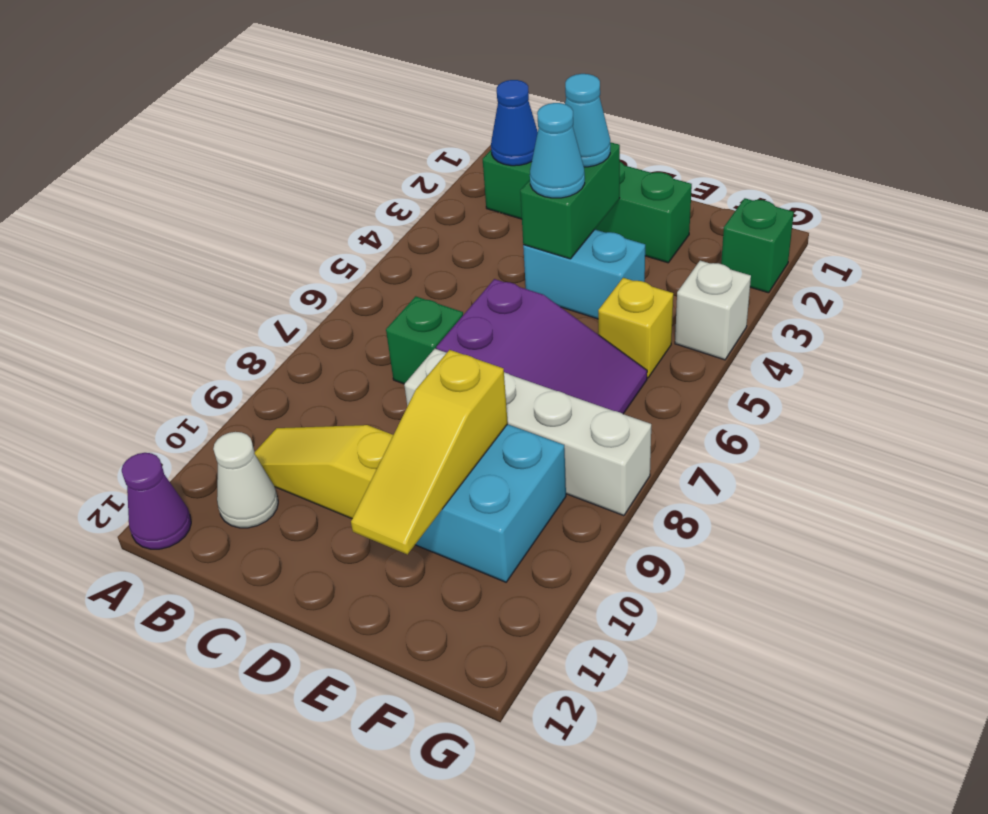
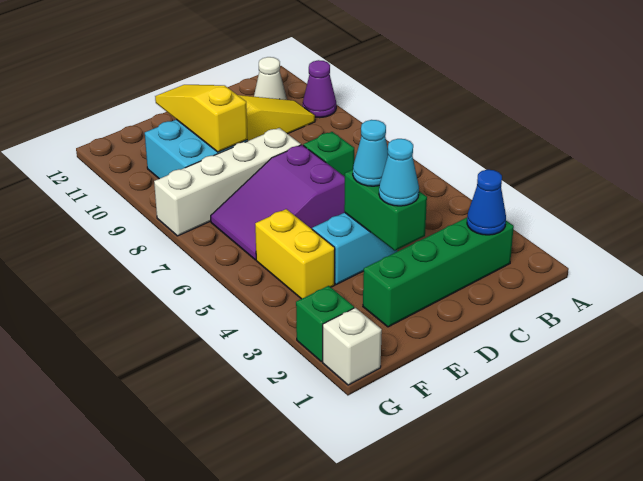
purple 1x1 cone [122,453,191,549] -> purple 1x1 cone moved to [303,60,336,118]
yellow 1x1 brick [598,278,673,378] -> yellow 1x2 brick [255,209,335,299]
white 1x1 brick [675,261,751,360] -> white 1x1 brick moved to [323,308,382,385]

